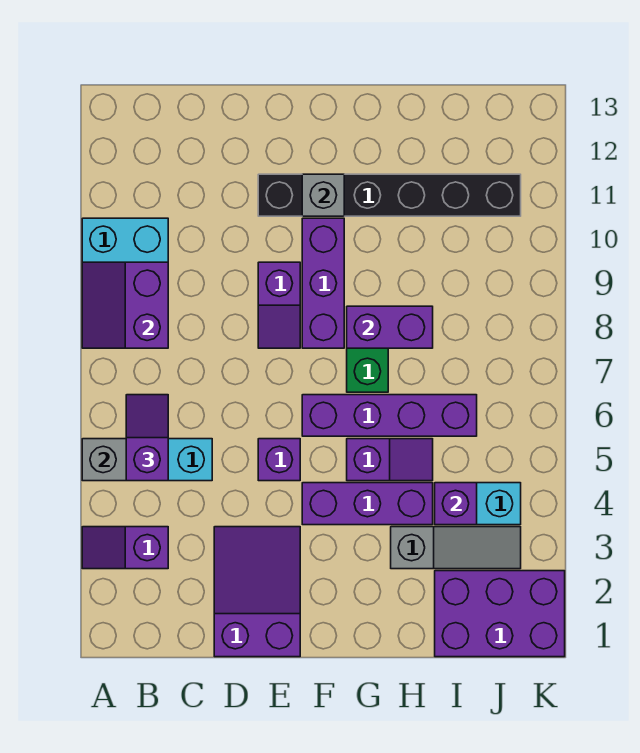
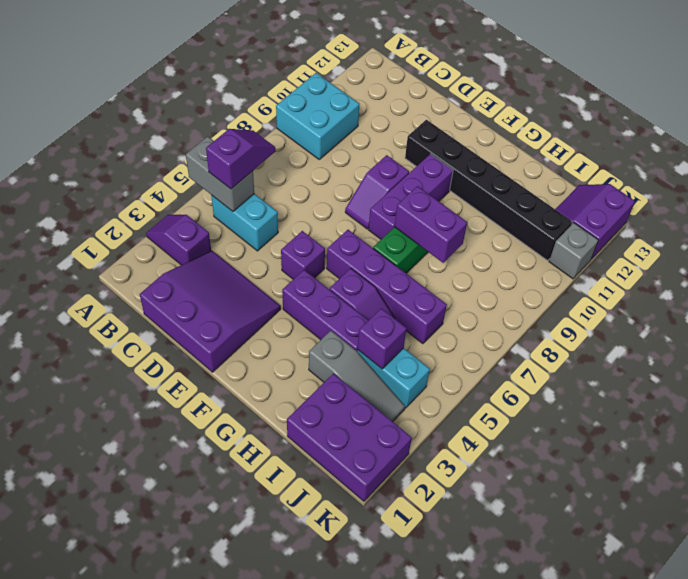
purple 2x2 slope [82,262,168,348] -> purple 2x2 slope moved to [555,184,635,259]
purple 2x3 slope [214,527,300,657] -> purple 3x3 slope [140,251,281,372]
grey 1x1 brick [302,174,344,216] -> grey 1x1 brick moved to [549,223,598,279]

